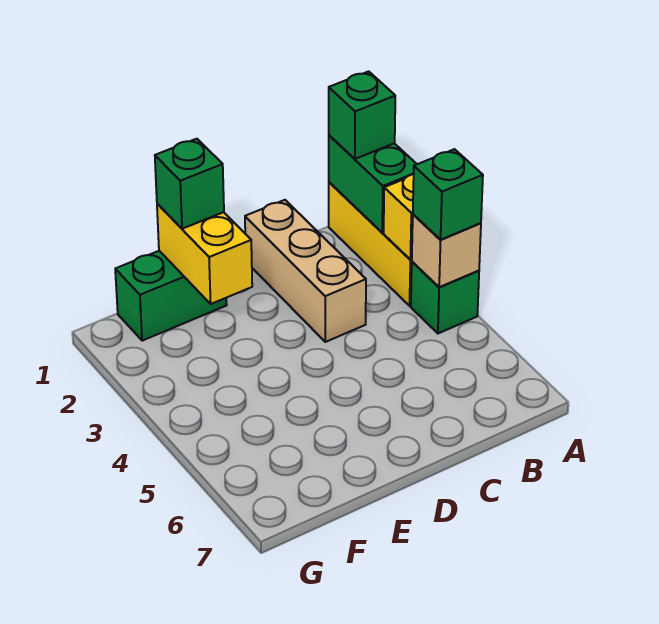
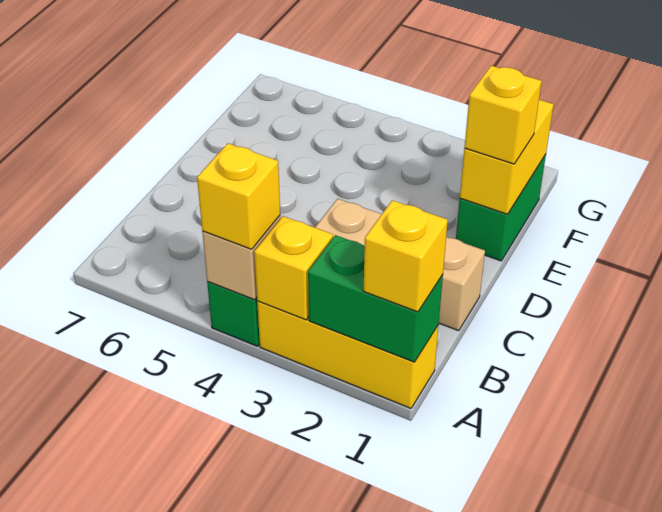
green 1x1 brick [329,71,395,159] -> yellow 1x1 brick [364,200,448,312]
green 1x1 brick [413,149,483,240] -> yellow 1x1 brick [197,143,280,249]
yellow 1x2 brick [157,204,252,304] -> yellow 1x2 brick turned to [460,100,554,214]
green 1x1 brick [155,139,224,229] -> yellow 1x1 brick [464,66,542,164]

